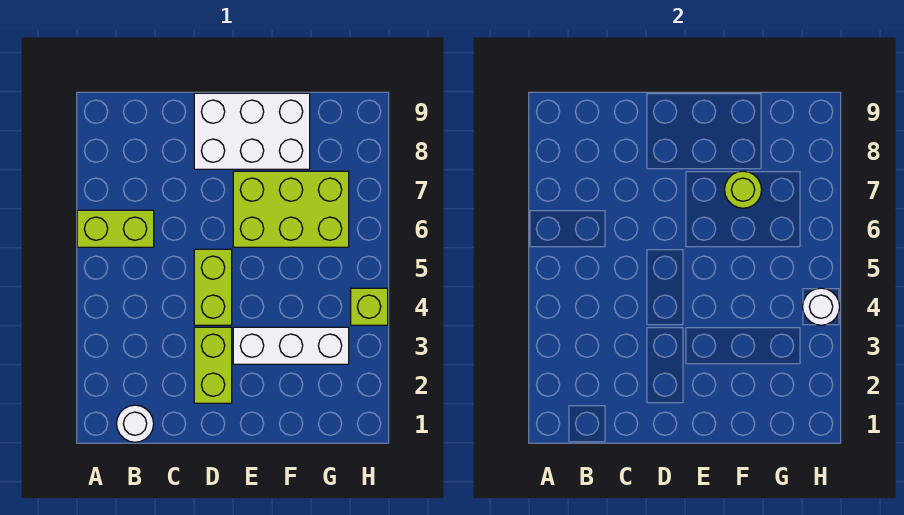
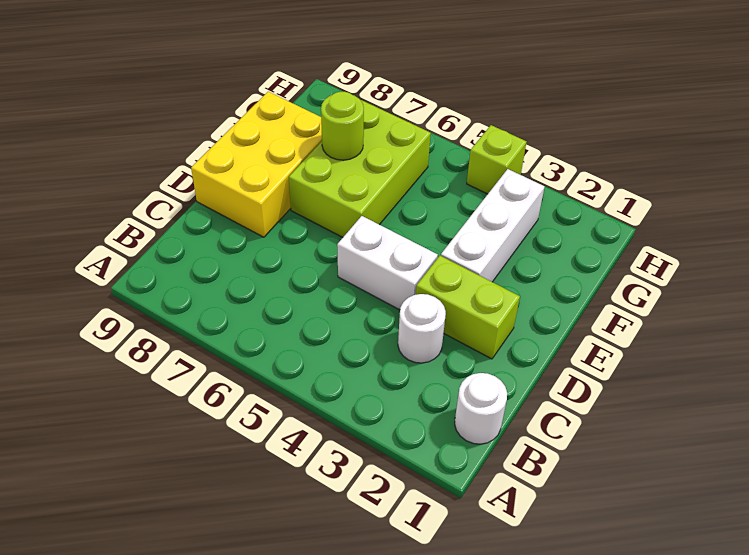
lime 1x2 brick [77,210,154,247] -> none
lime 1x2 brick [194,249,232,325] -> white 1x2 brick [337,216,438,310]
white 2x3 brick [194,93,310,169] -> yellow 2x3 brick [191,92,322,237]
white 1x1 round brick [803,288,840,325] -> white 1x1 round brick moved to [398,294,446,363]

